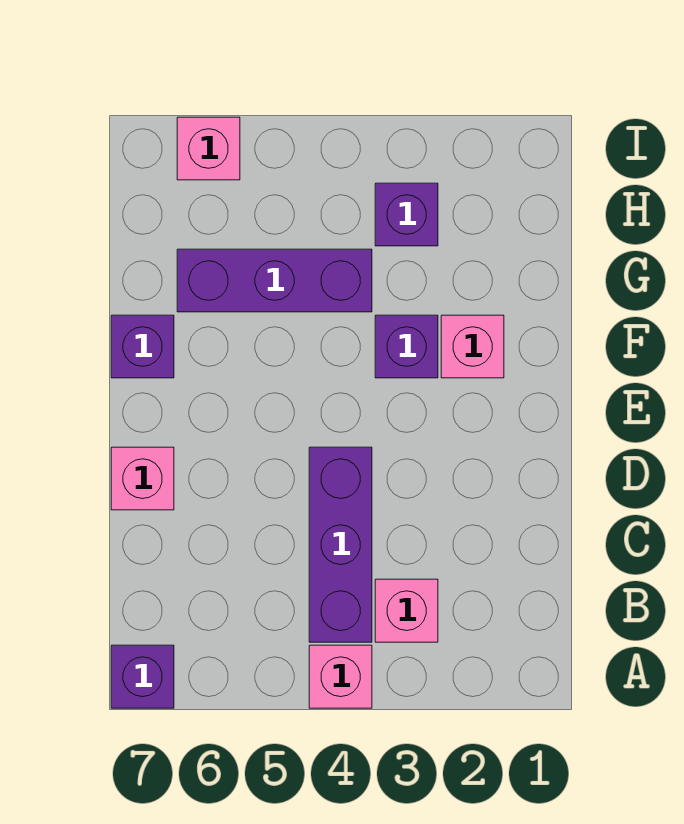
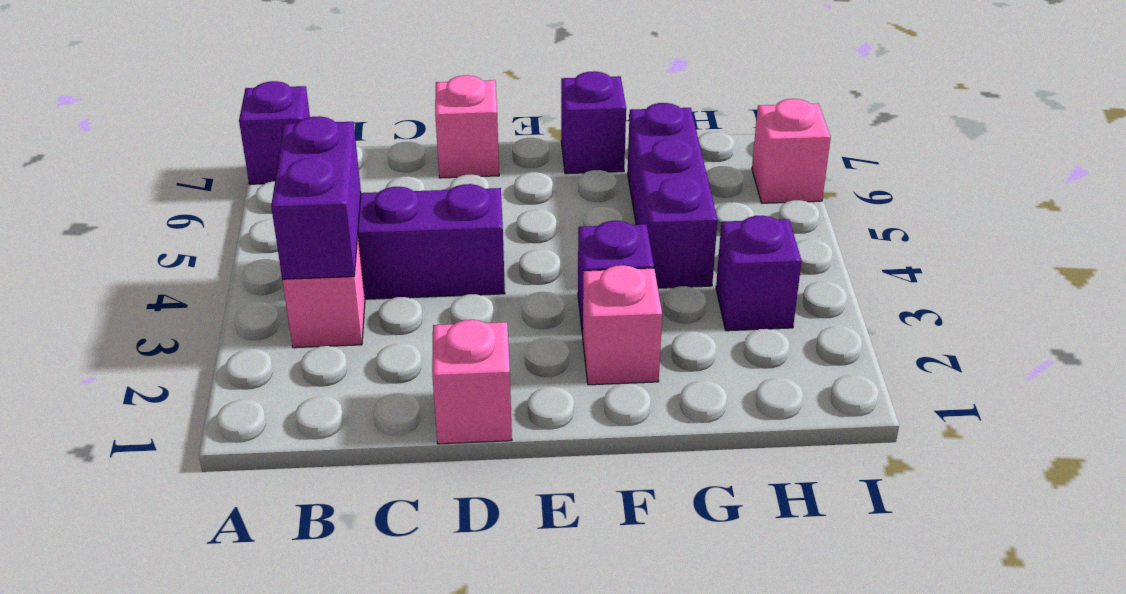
pink 1x1 brick [309,645,372,708] -> pink 1x1 brick moved to [432,320,512,444]
none -> purple 1x2 brick [271,116,361,279]

